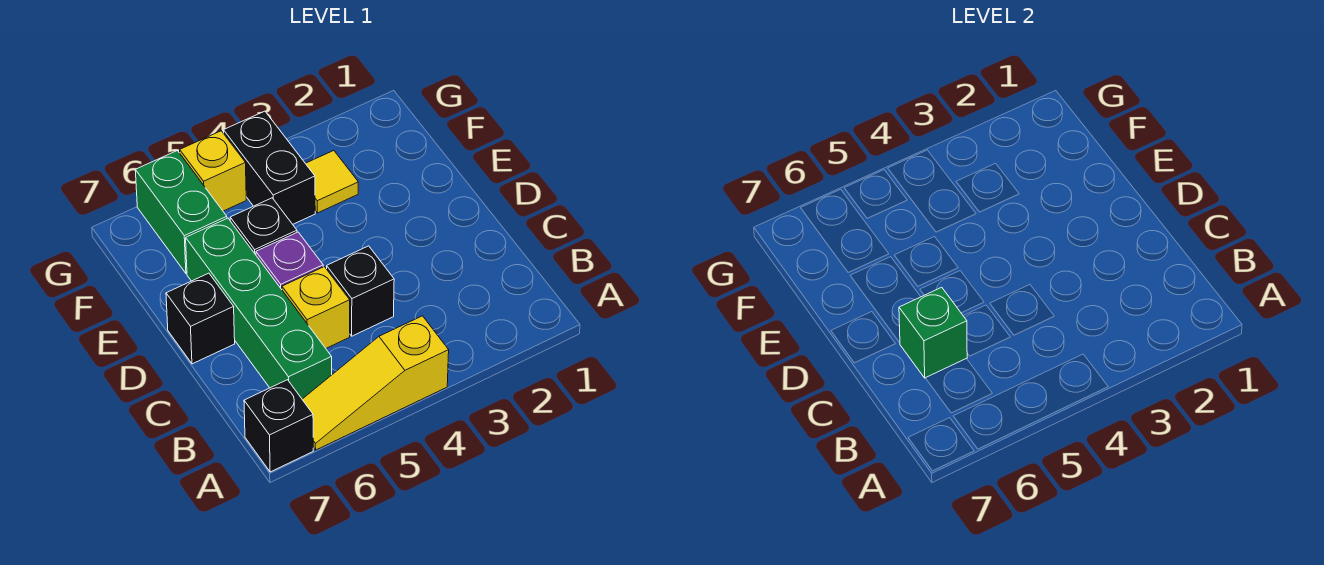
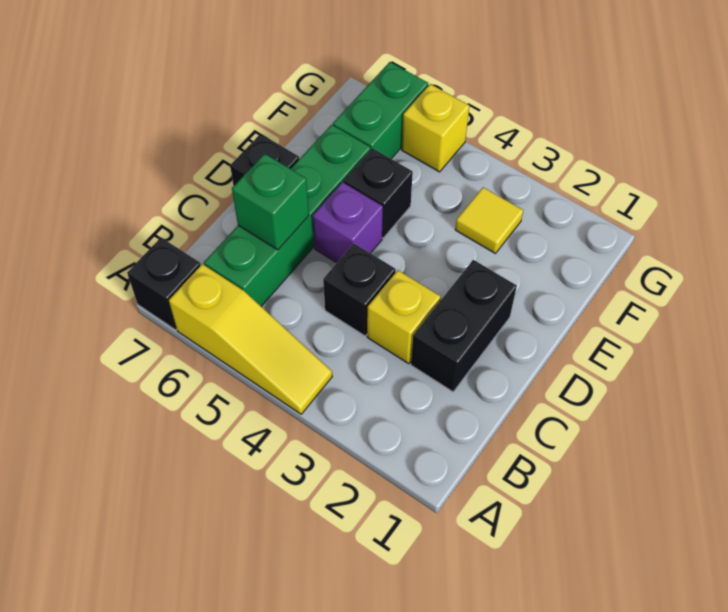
yellow 1x3 slope [302,316,449,450] -> yellow 1x3 slope turned to [169,264,332,414]
yellow 1x1 brick [282,267,350,348] -> yellow 1x1 brick moved to [367,270,441,364]
black 1x2 brick [224,111,315,224] -> black 1x2 brick moved to [411,260,517,392]

